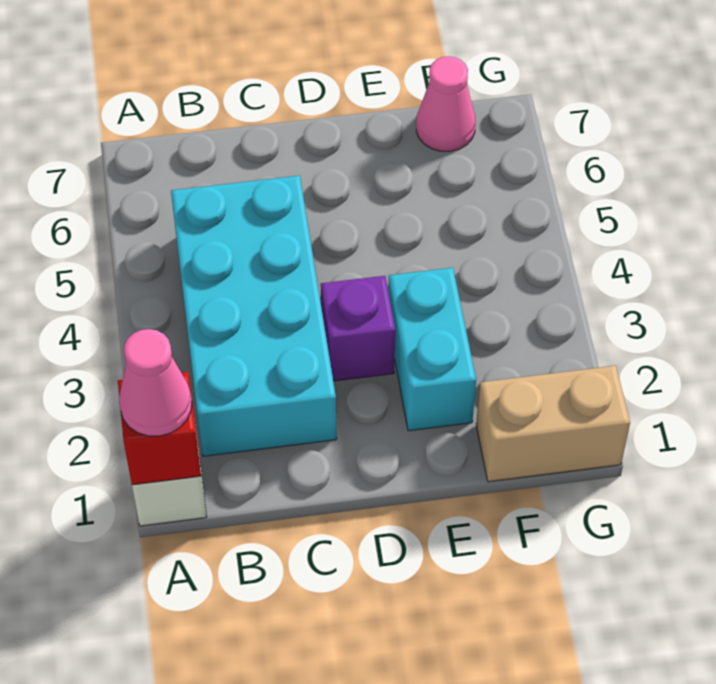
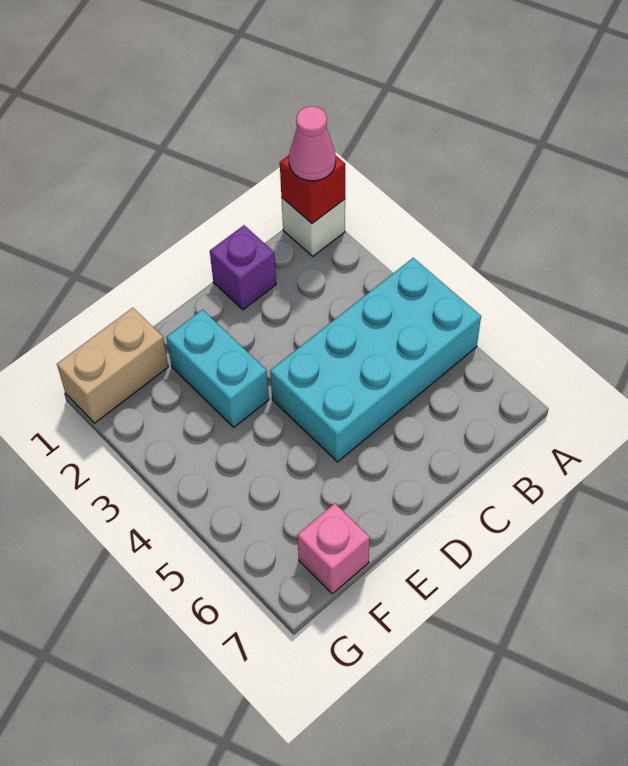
cyan 2x4 brick [171,176,337,456] -> cyan 2x4 brick turned to [270,258,481,462]
purple 1x1 brick [321,276,395,381] -> purple 1x1 brick moved to [210,225,276,310]
pink 1x1 cone [416,56,475,151] -> pink 1x1 brick [297,503,370,594]

